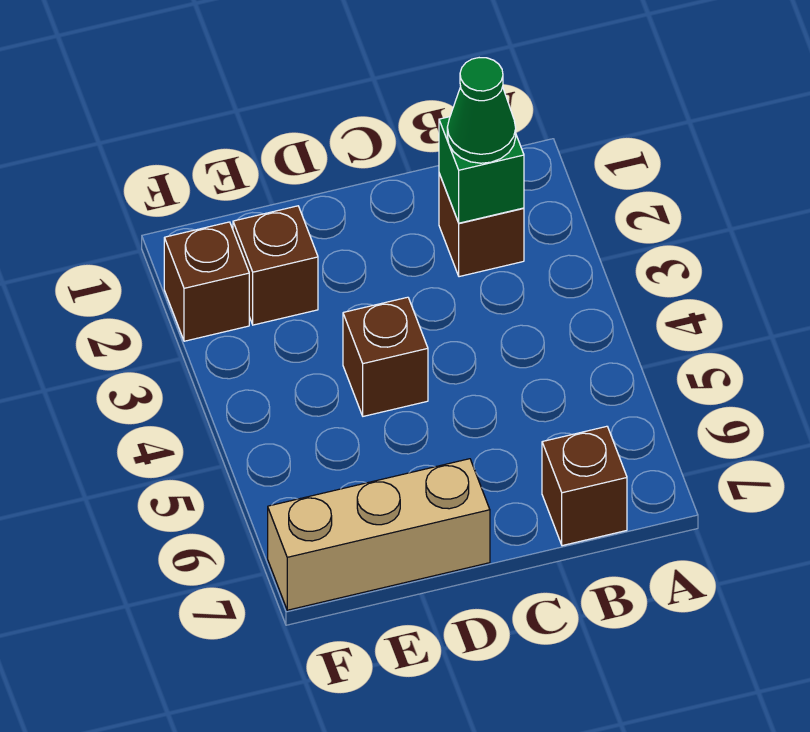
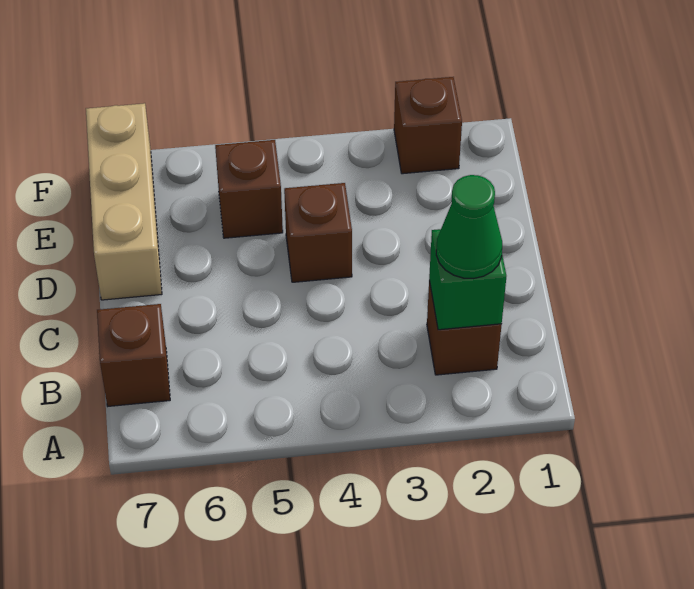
brown 1x1 brick [233,206,318,325] -> brown 1x1 brick moved to [215,140,283,238]

